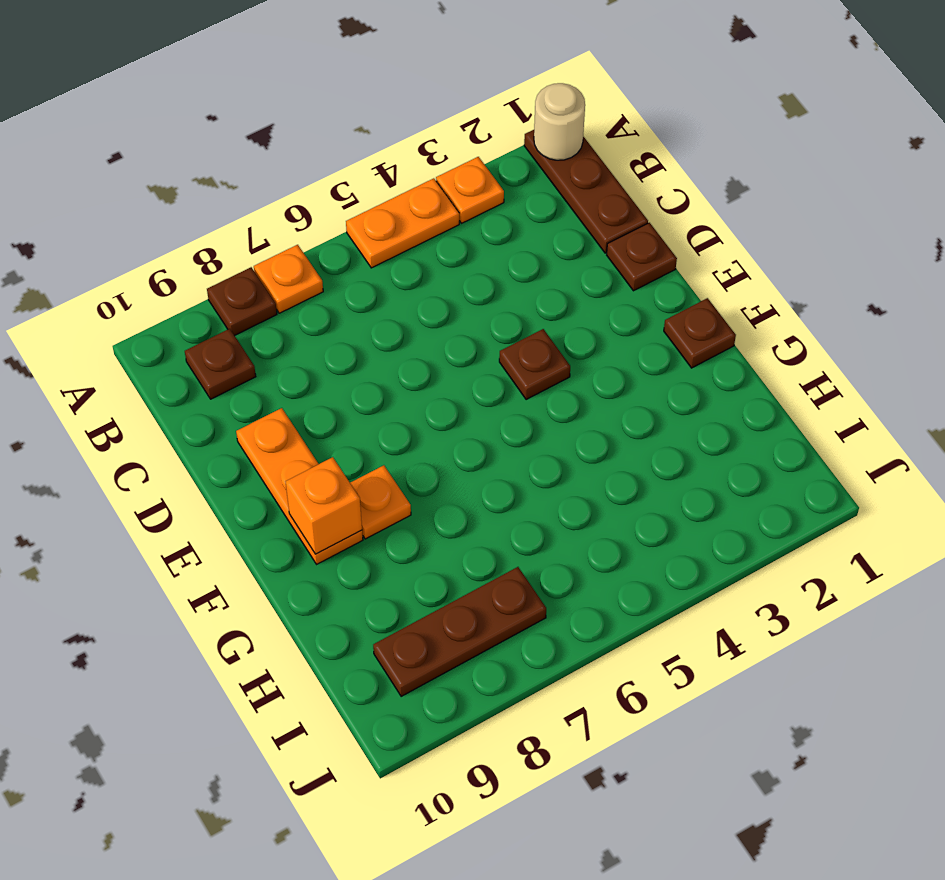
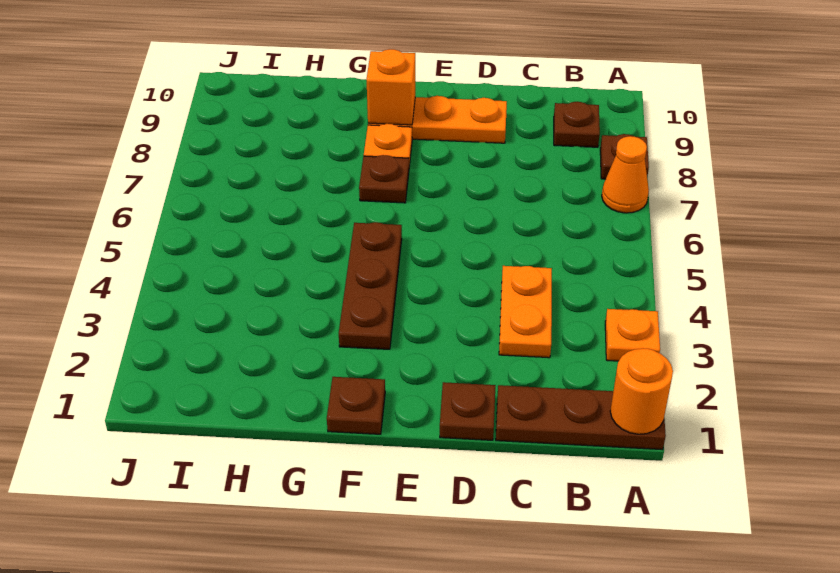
tan 1x1 round brick [534,83,585,160] -> orange 1x1 round brick [610,348,673,434]
orange 1x2 plate [346,178,459,268] -> orange 1x2 plate moved to [499,266,552,358]
orange 1x1 plate [254,245,323,313] -> orange 1x1 cone [602,136,649,213]
brown 1x1 plate [499,329,570,400] -> brown 1x1 plate moved to [359,155,409,203]
brown 1x3 plate [373,567,546,696] -> brown 1x3 plate moved to [339,222,402,349]

